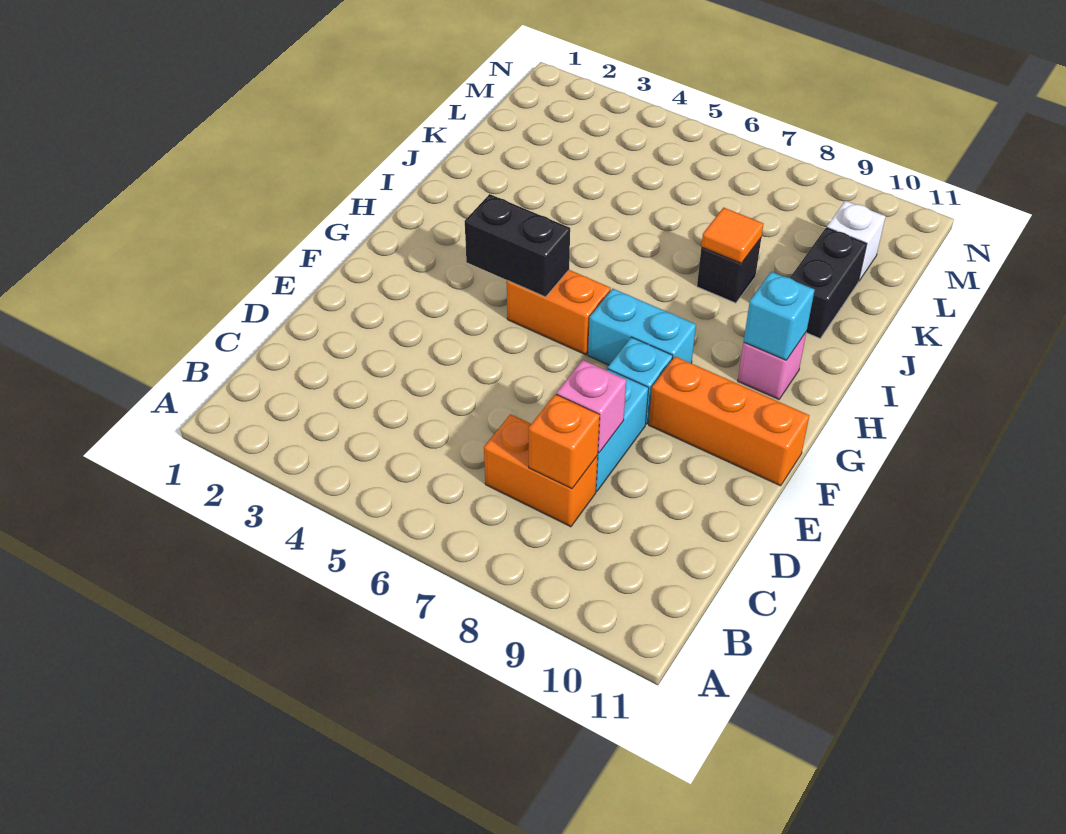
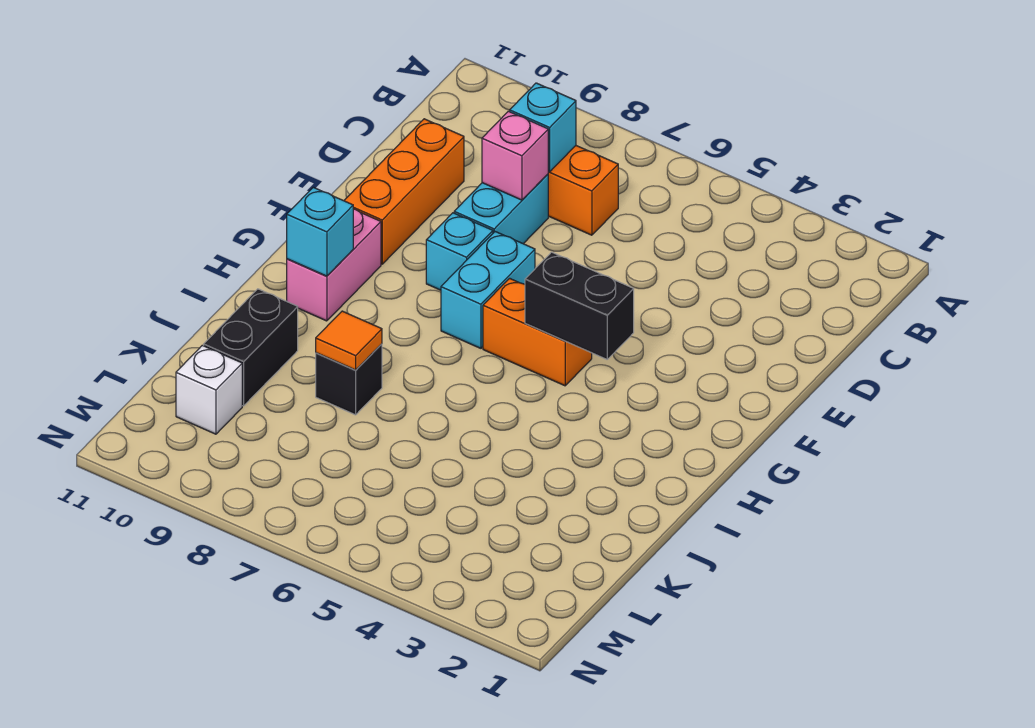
orange 1x1 brick [528,394,600,489] -> cyan 1x1 brick [510,83,576,172]
orange 1x3 brick [649,356,809,486] -> orange 1x3 brick turned to [344,119,464,264]
cyan 1x2 brick [588,289,696,365] -> cyan 1x2 brick turned to [441,232,535,348]
pink 1x1 brick [738,333,806,399] -> pink 1x2 brick [287,209,381,321]

